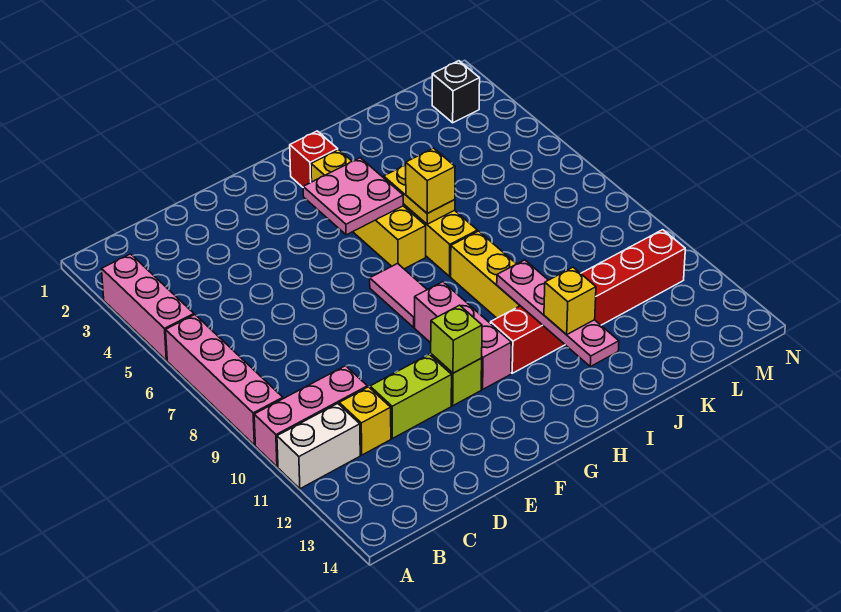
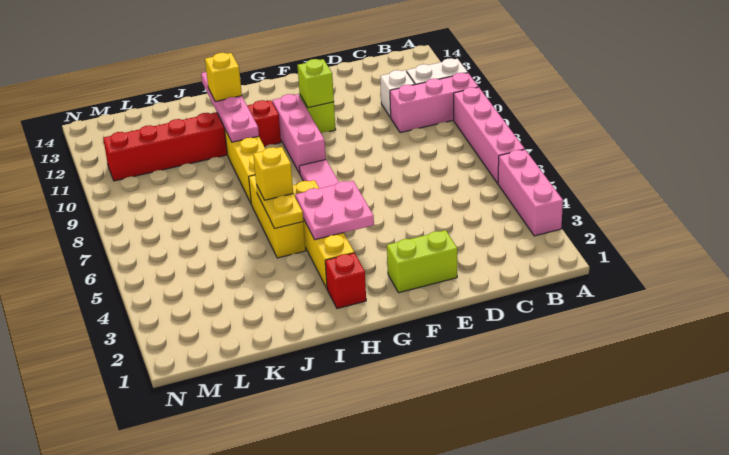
yellow 1x1 brick [339,387,391,455] -> white 1x1 brick [380,70,415,117]
lime 1x2 brick [370,354,452,439] -> lime 1x2 brick moved to [387,230,457,293]
black 1x1 brick [432,61,480,123] -> none

